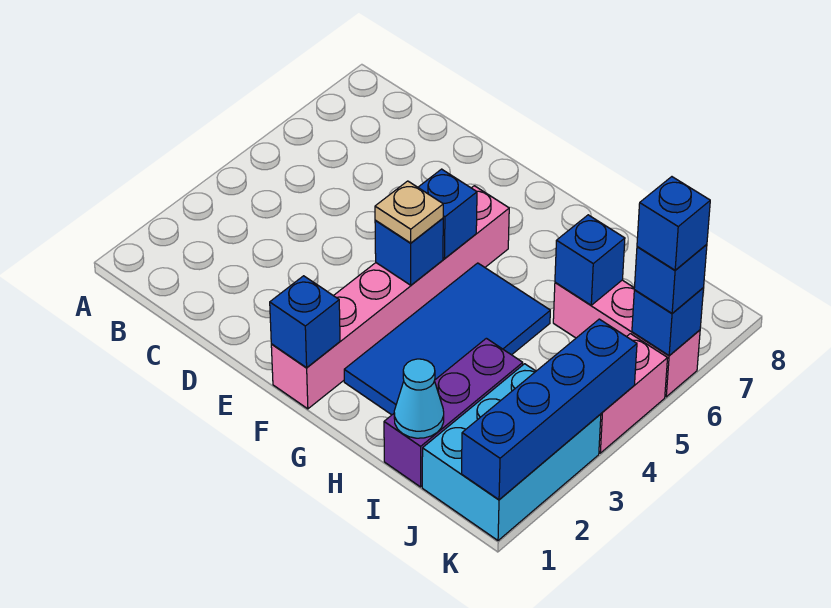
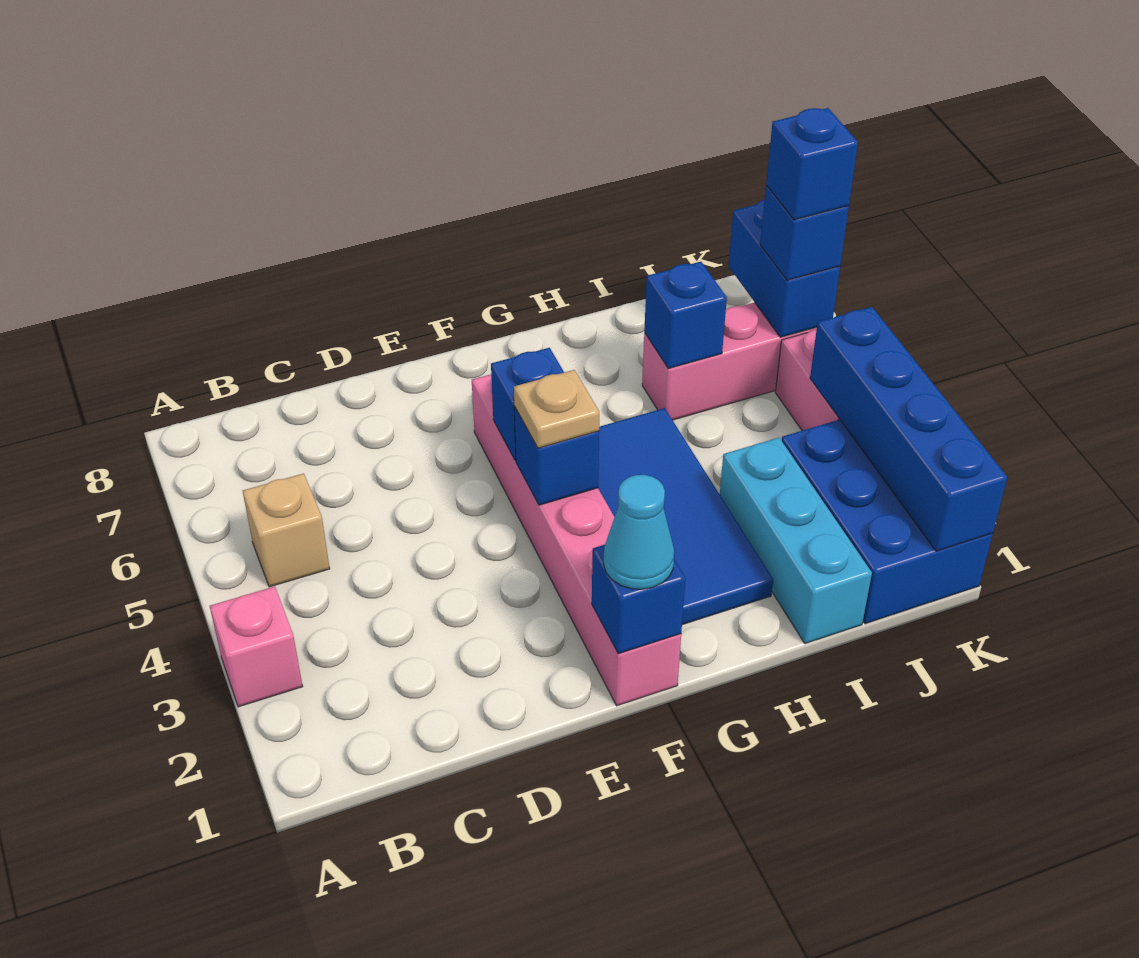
none -> pink 1x1 brick [210,586,303,707]
none -> tan 1x1 brick [243,473,330,587]
purple 1x3 brick [384,338,523,487] -> cyan 1x3 brick [720,438,872,644]
cyan 1x1 cone [394,359,444,438] -> cyan 1x1 cone moved to [604,475,674,589]
cyan 2x3 brick [422,364,601,541] -> blue 2x3 brick [782,420,993,624]
blue 1x1 brick [632,288,704,356] -> blue 1x2 brick [729,200,840,337]

